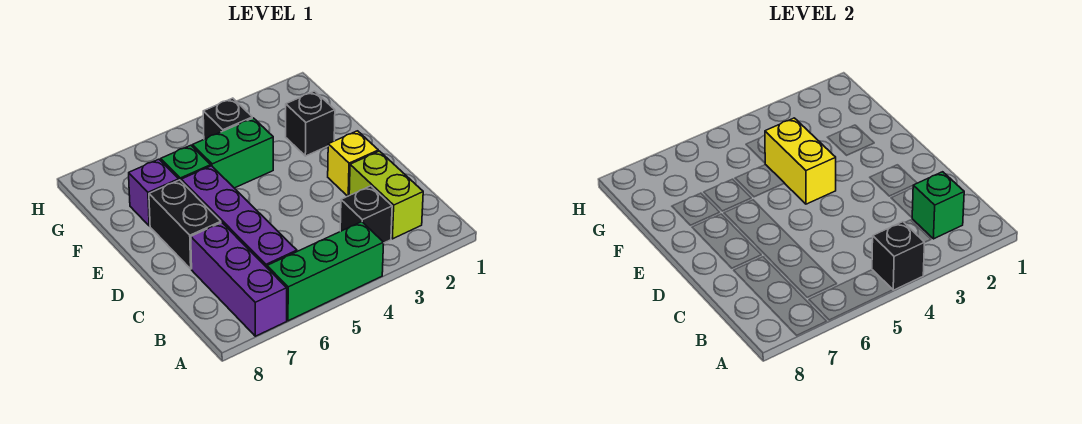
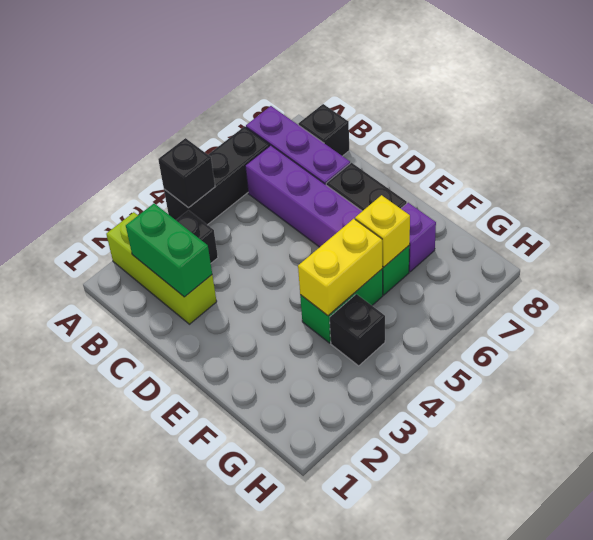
green 1x3 brick [267,222,384,321] -> black 1x3 brick [164,126,270,225]
lime 1x2 brick [349,151,423,239] -> lime 1x3 brick [106,212,217,324]
green 1x1 brick [912,172,964,239] -> green 1x2 brick [126,203,212,297]
yellow 1x1 brick [328,131,378,196] -> yellow 1x1 brick moved to [355,195,410,267]
yellow 1x2 brick [765,118,836,204] -> yellow 1x2 brick turned to [298,219,382,316]
black 1x1 brick [286,91,335,156] -> black 1x1 brick moved to [299,104,349,156]

